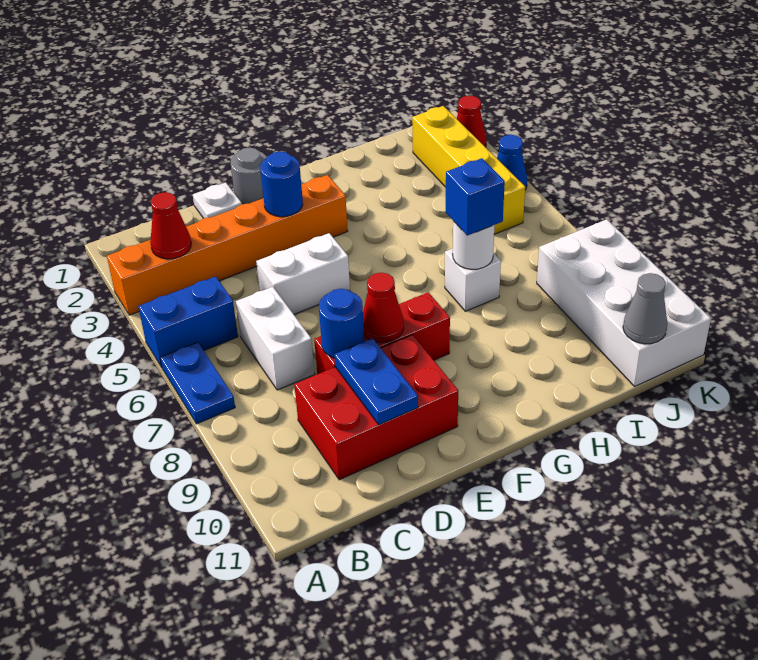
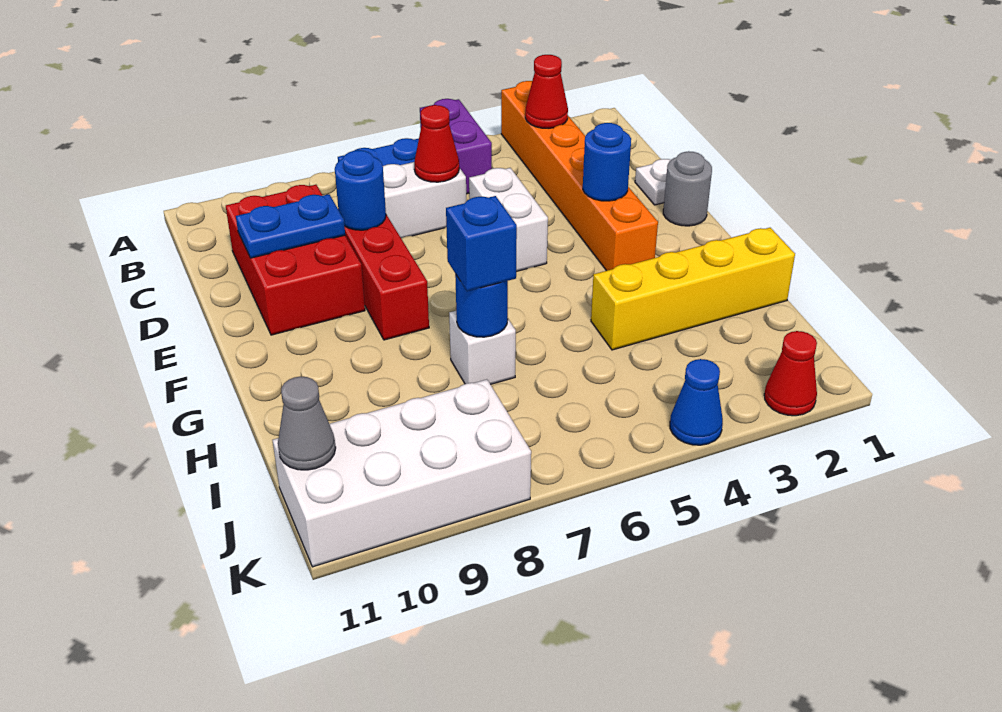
blue 1x2 brick [138,276,238,367] -> purple 1x2 brick [420,99,492,194]
red 1x1 cone [363,273,404,343] -> red 1x1 cone moved to [414,105,459,182]
white 1x1 round brick [453,221,494,269] -> blue 1x1 round brick [455,274,508,337]
yellow 1x4 brick [412,106,525,234] -> yellow 1x4 brick moved to [591,228,795,350]

